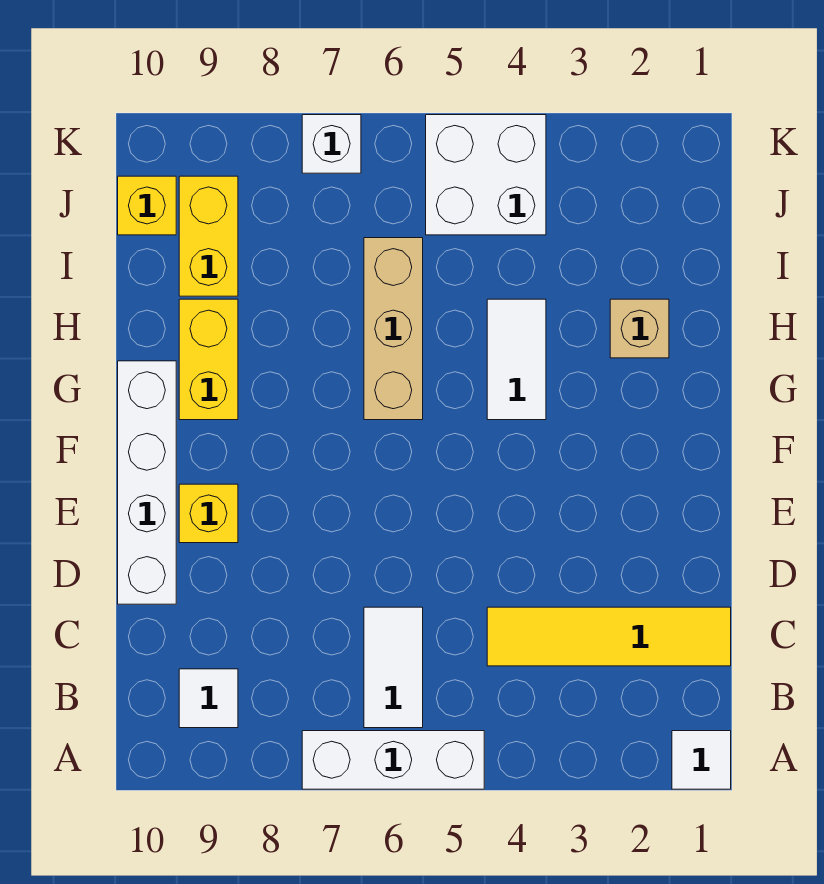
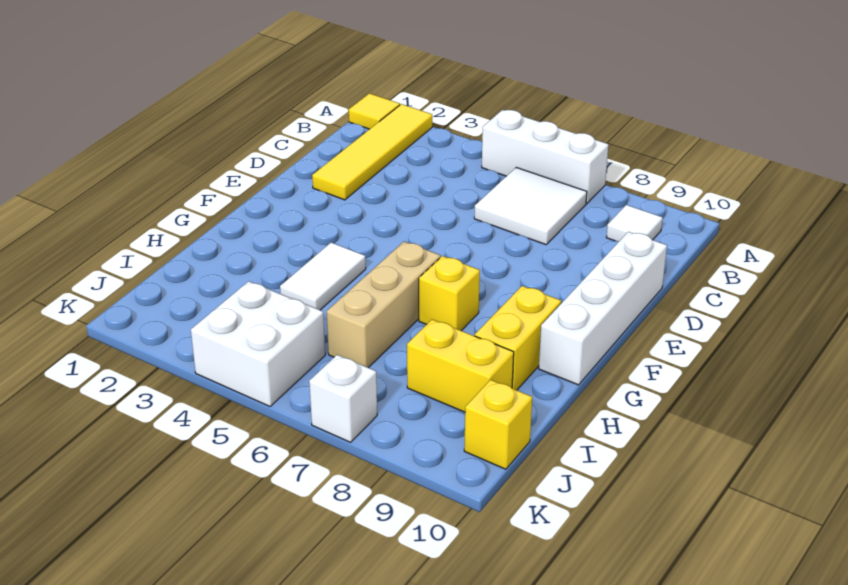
white 1x1 tile [672,731,731,789] -> yellow 1x1 tile [349,93,400,129]
white 1x2 tile [364,607,423,728] -> white 2x2 tile [474,167,587,245]
yellow 1x4 tile [487,607,731,666] -> yellow 1x4 tile turned to [312,104,432,200]
yellow 1x1 brick [179,484,238,543] -> yellow 1x1 brick moved to [419,256,480,331]
tan 1x1 brick [610,299,669,358] -> none
yellow 1x2 brick [179,176,238,296] -> yellow 1x2 brick turned to [407,319,514,412]

